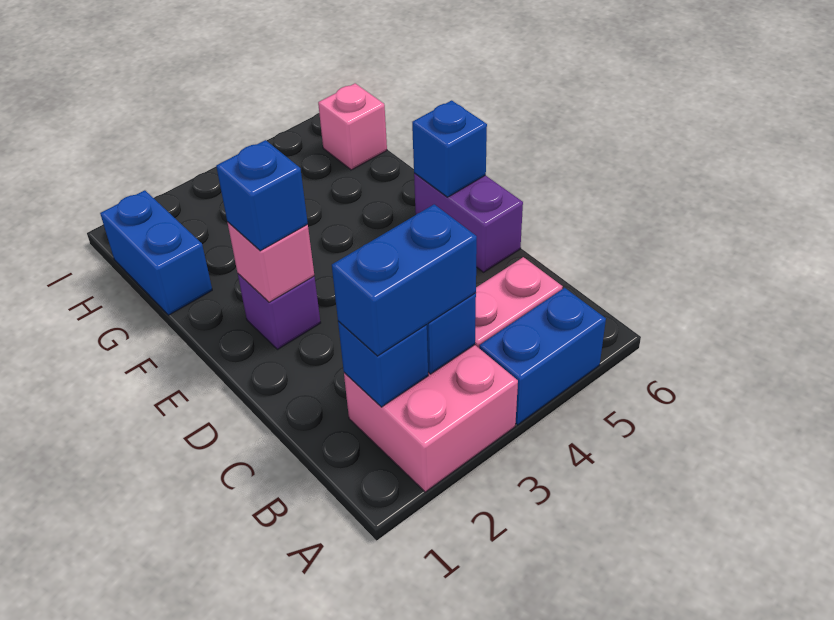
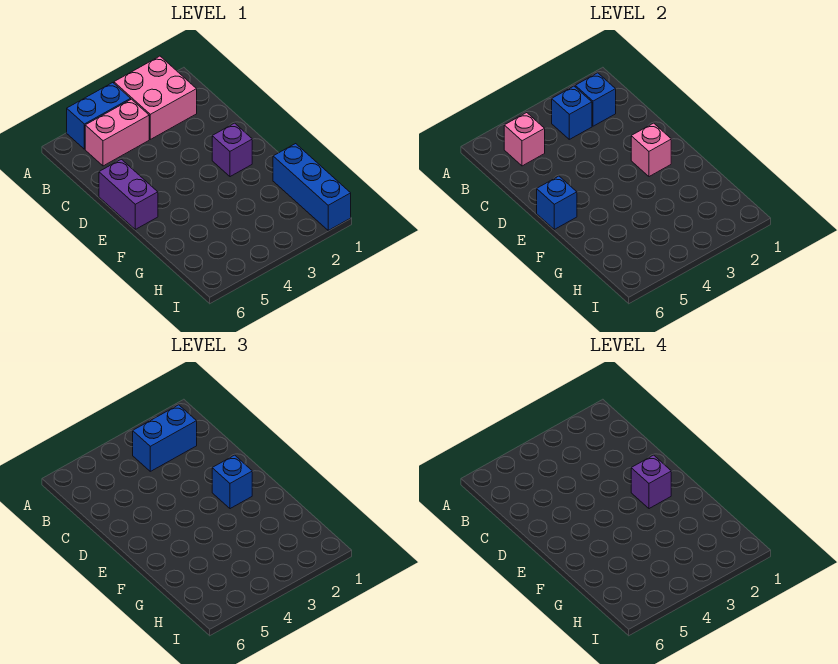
none -> purple 1x1 brick [631,455,671,509]
blue 1x2 brick [100,190,212,315] -> blue 1x3 brick [273,144,351,230]
pink 1x1 brick [318,83,387,170] -> pink 1x1 brick moved to [504,113,545,166]

